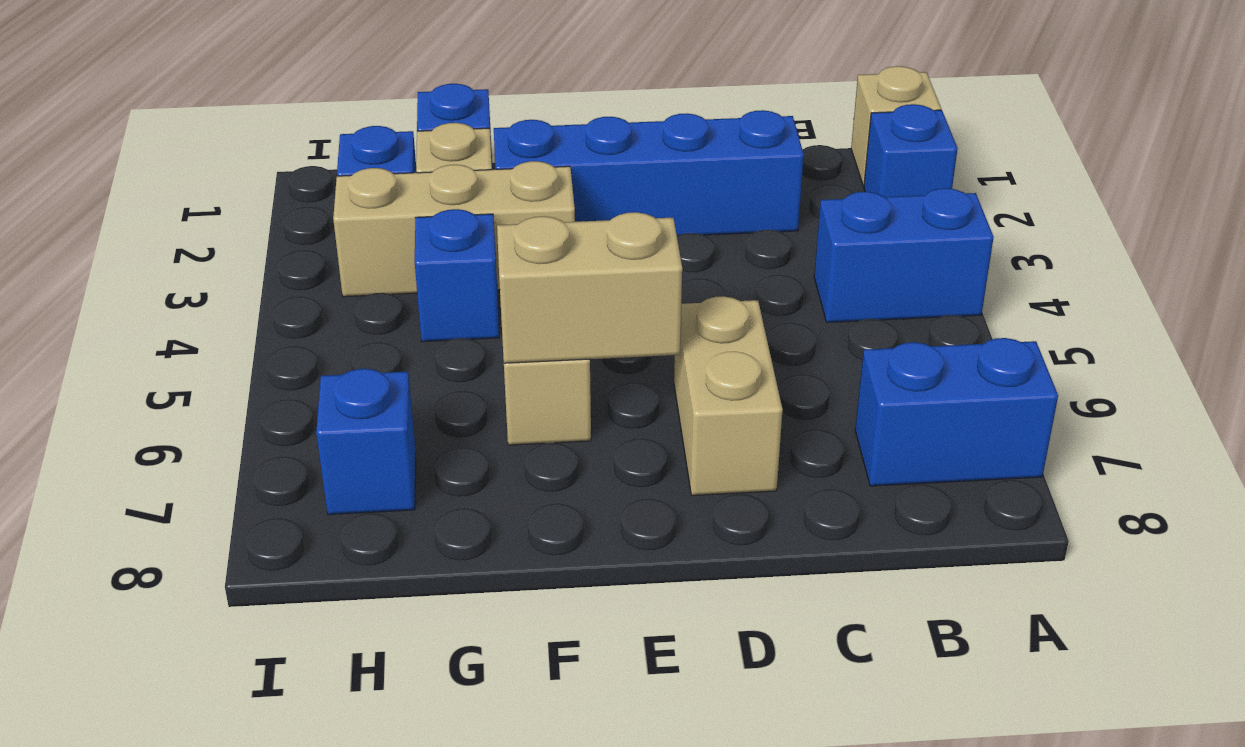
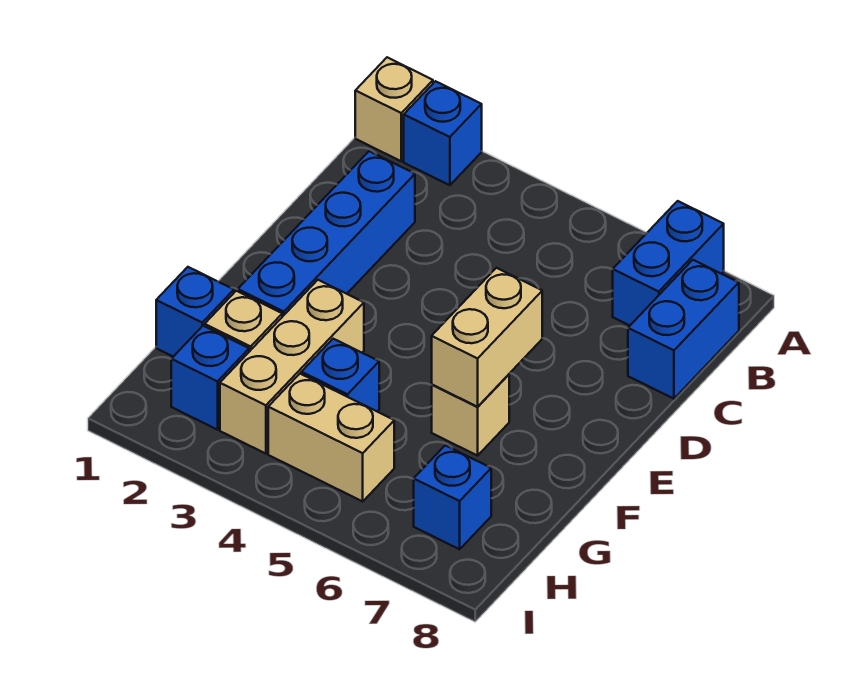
blue 1x2 brick [814,188,994,323] -> blue 1x2 brick moved to [628,260,739,399]
tan 1x2 brick [674,296,783,495] -> tan 1x2 brick moved to [268,374,394,501]

